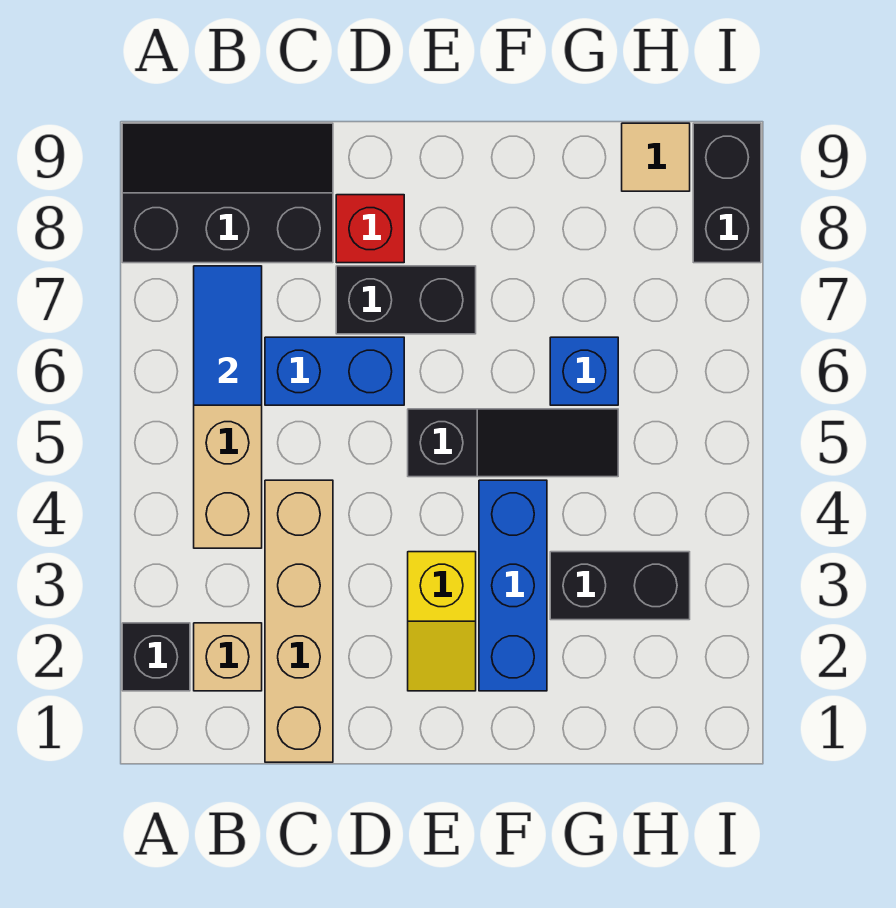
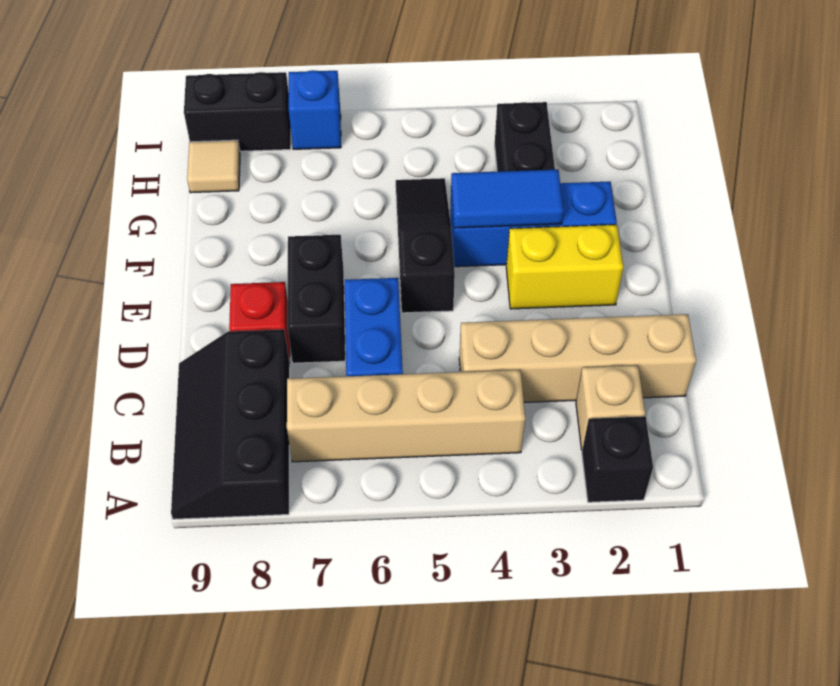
blue 1x2 tile [194,266,262,405] -> blue 1x2 tile moved to [451,169,564,228]
yellow 1x2 slope [408,552,476,691] -> yellow 1x2 brick [506,225,623,309]
blue 1x1 brick [550,337,618,405] -> blue 1x1 brick moved to [289,70,341,149]

